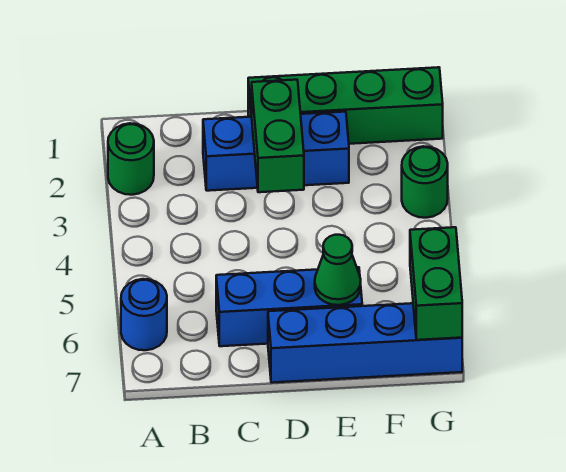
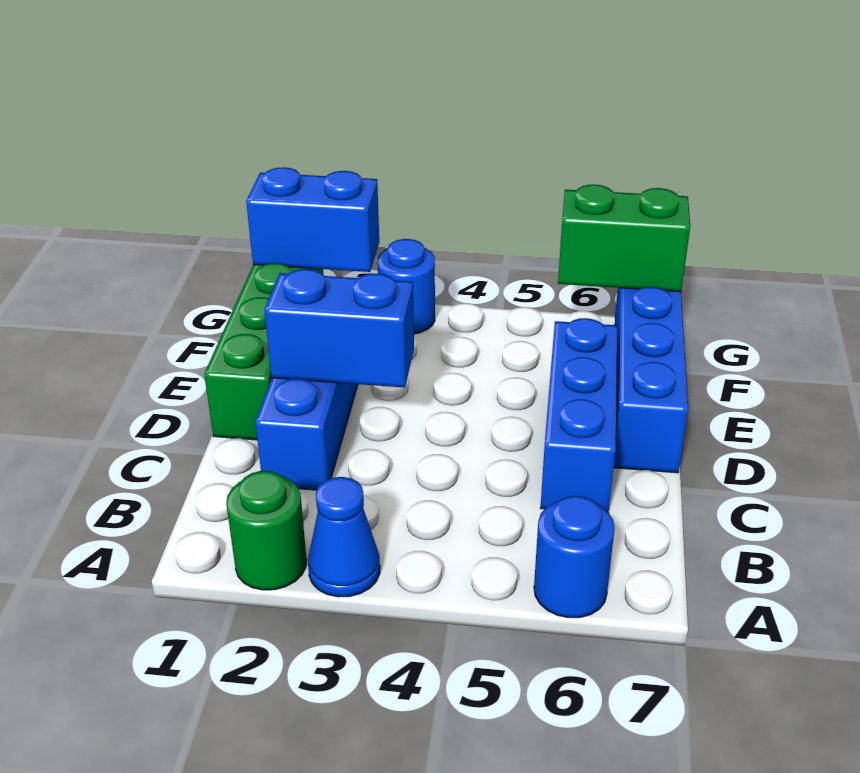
none -> blue 1x1 cone [308,477,380,597]
green 1x2 brick [251,80,304,192] -> blue 1x2 brick [265,269,414,388]
green 1x1 cone [315,235,361,305] -> none
none -> blue 1x2 brick [246,167,379,272]
green 1x1 round brick [402,146,448,218] -> blue 1x1 round brick [378,239,435,334]

